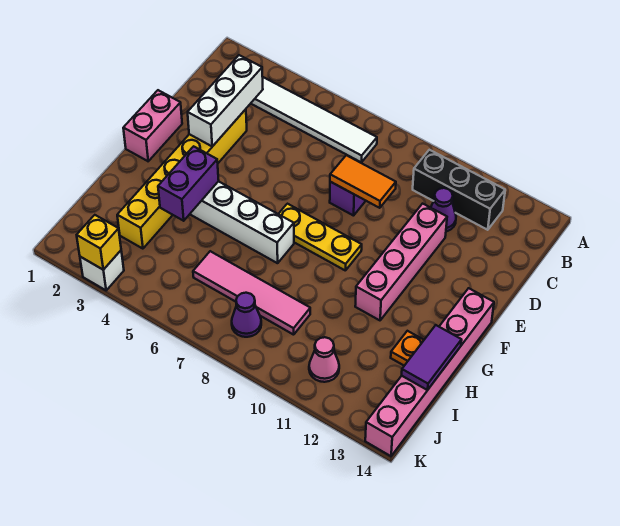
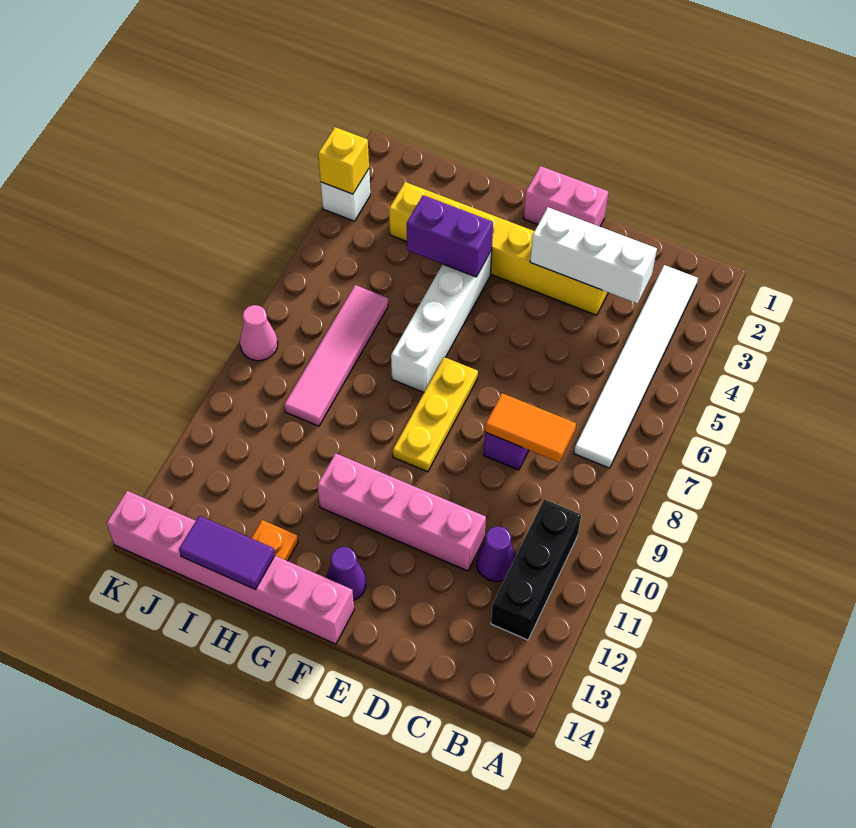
orange 1x2 tile [330,155,396,208] -> orange 1x2 tile turned to [485,393,576,462]
purple 1x1 cone [232,293,261,337] -> purple 1x1 cone moved to [326,547,366,600]
pink 1x1 cone [309,337,339,382] -> pink 1x1 cone moved to [240,305,278,361]

